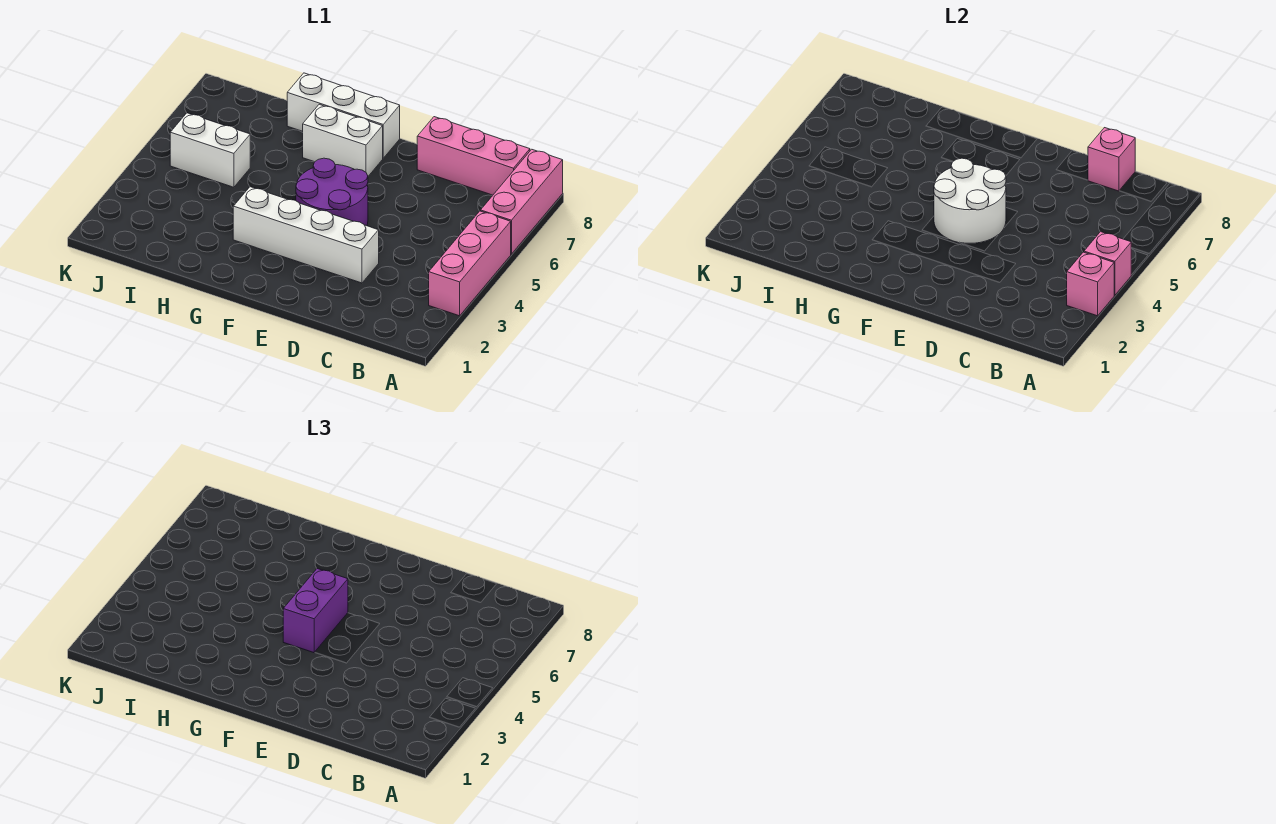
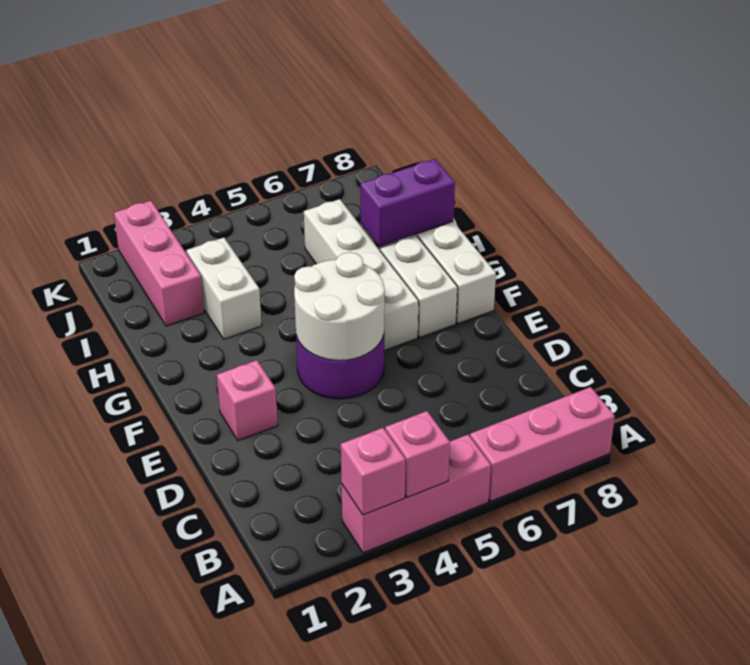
pink 1x3 brick [417,117,530,195] -> pink 1x3 brick moved to [114,201,204,326]
pink 1x1 brick [1088,128,1135,191] -> pink 1x1 brick moved to [217,360,278,441]
white 1x4 brick [233,187,379,283] -> white 1x4 brick moved to [304,199,419,351]
purple 1x2 brick [283,569,348,653] -> purple 1x2 brick moved to [360,159,455,247]
white 1x2 brick [170,113,250,187] -> white 1x2 brick moved to [186,238,262,339]

